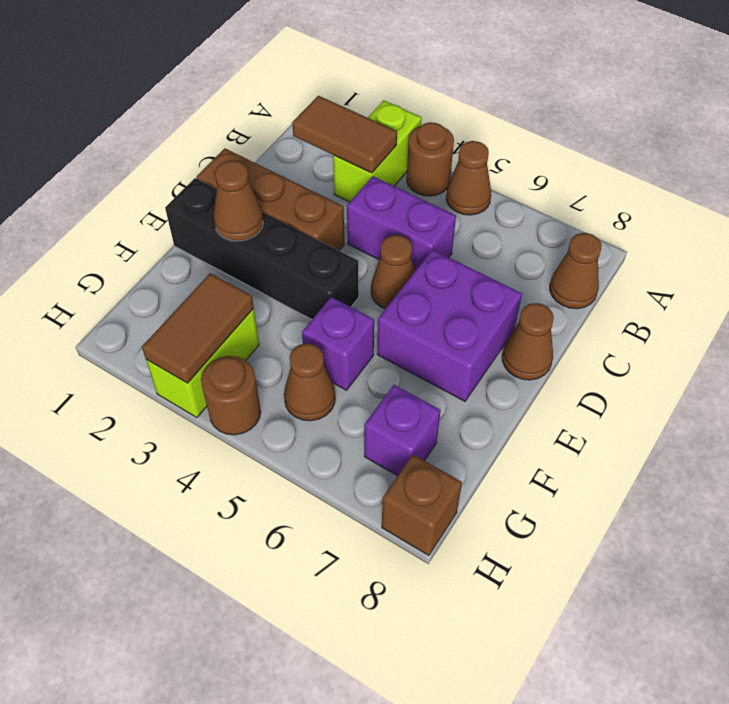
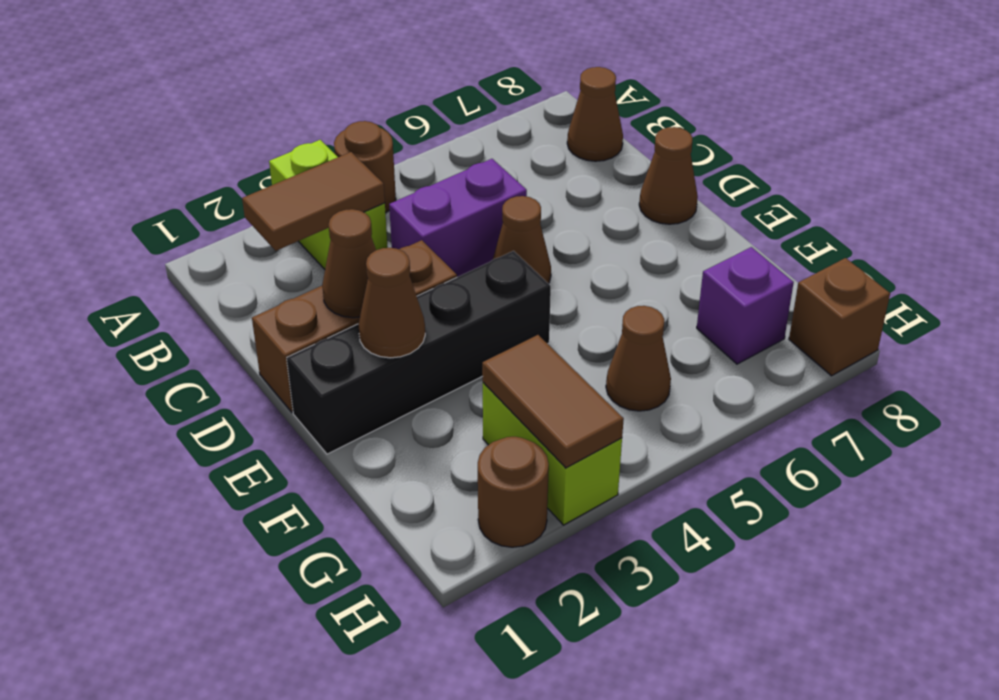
brown 1x1 cone [446,141,491,215] -> brown 1x1 cone moved to [322,209,376,318]
purple 2x2 brick [377,250,522,401] -> none
purple 1x1 brick [302,297,374,390] -> none
brown 1x1 round brick [201,356,261,435] -> brown 1x1 round brick moved to [478,437,549,547]

